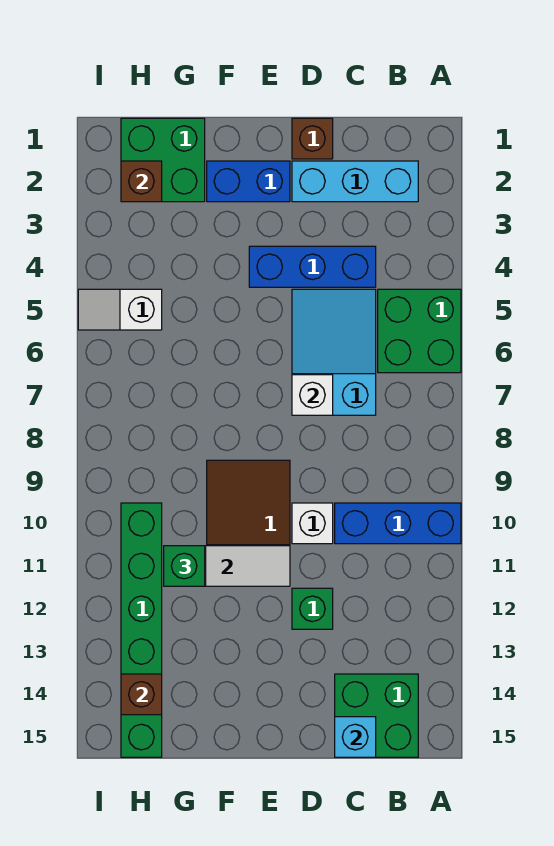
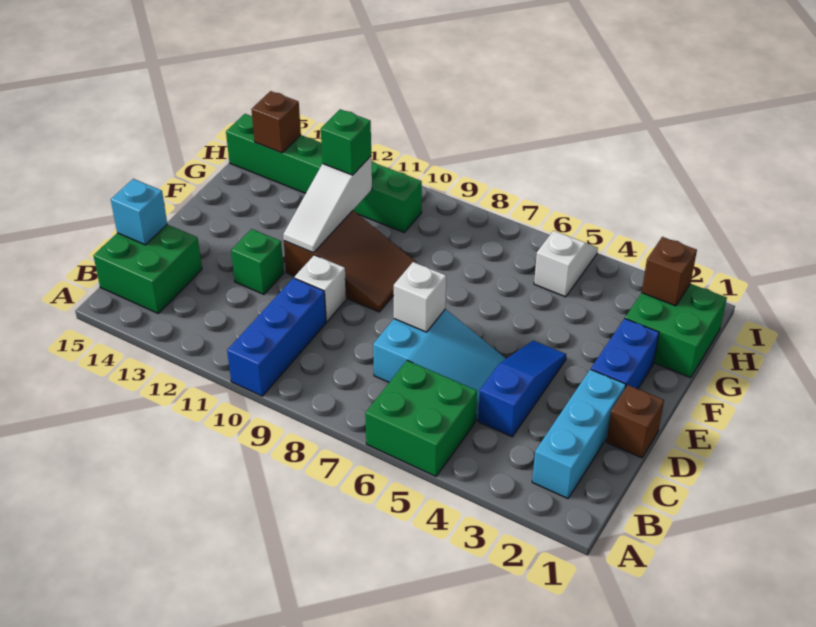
blue 1x3 brick [249,246,376,287] -> blue 1x3 slope [478,340,566,437]

